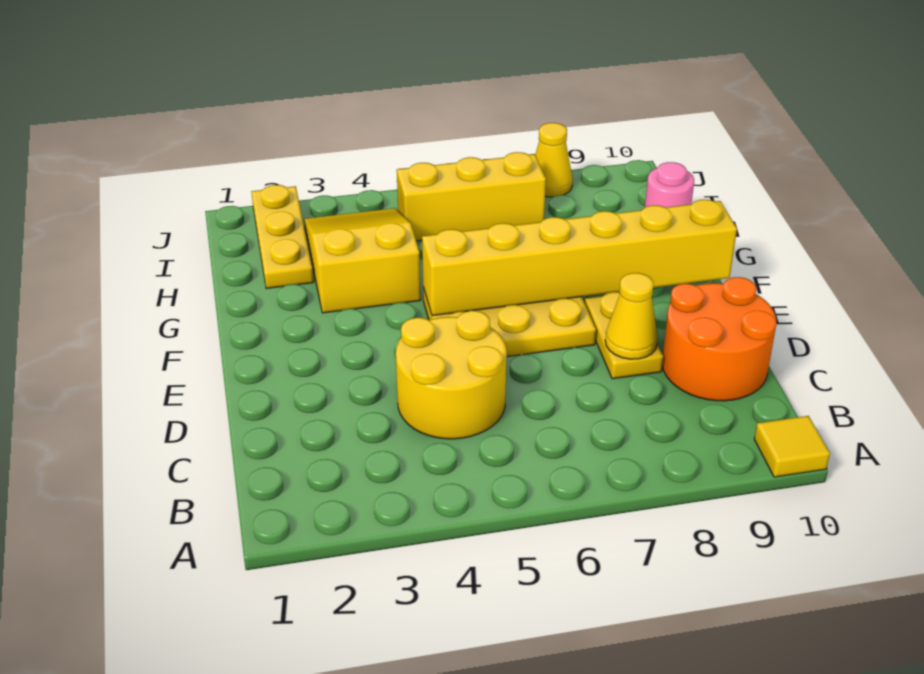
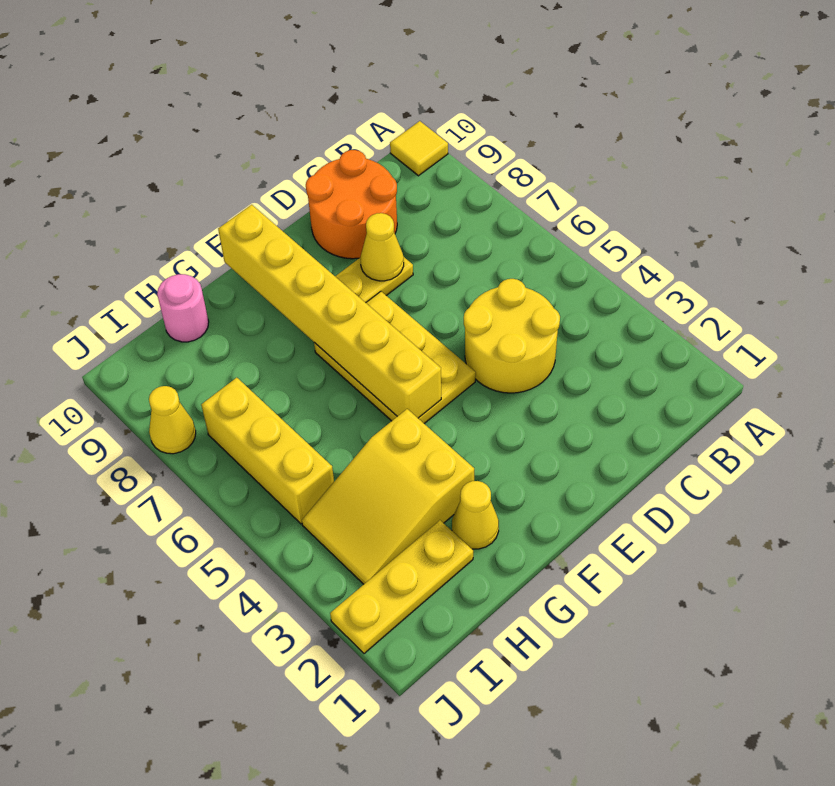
none -> yellow 1x1 cone [452,481,499,549]

